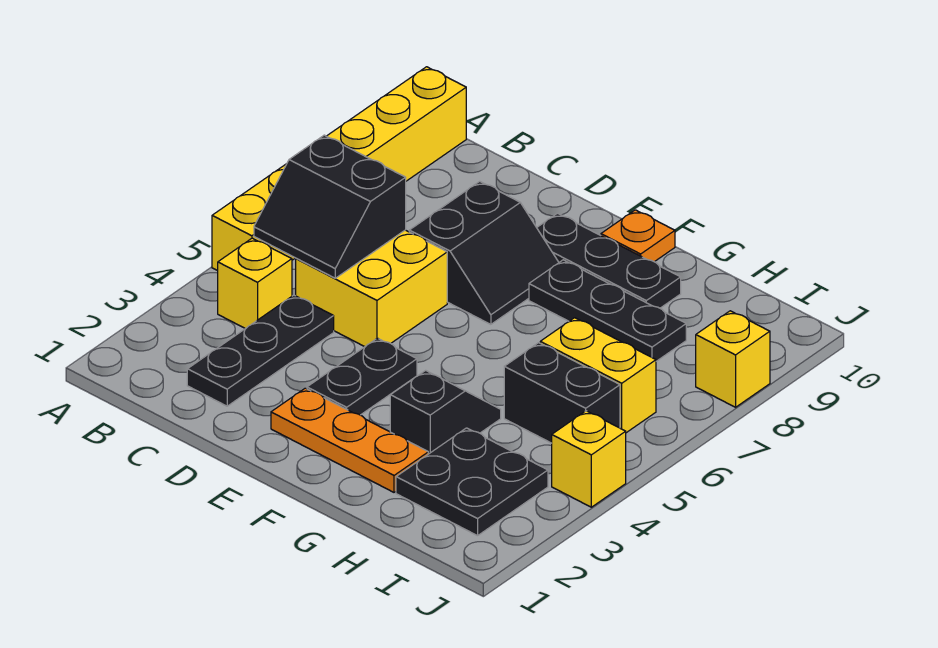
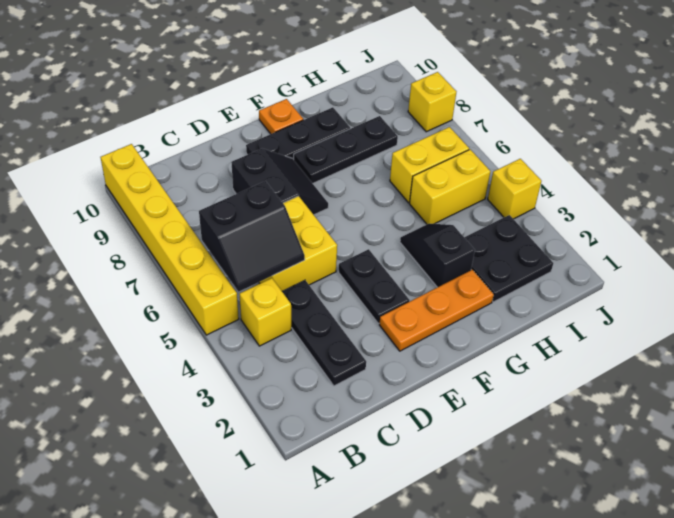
black 1x2 brick [504,343,620,443] -> yellow 1x2 brick [410,149,490,224]

